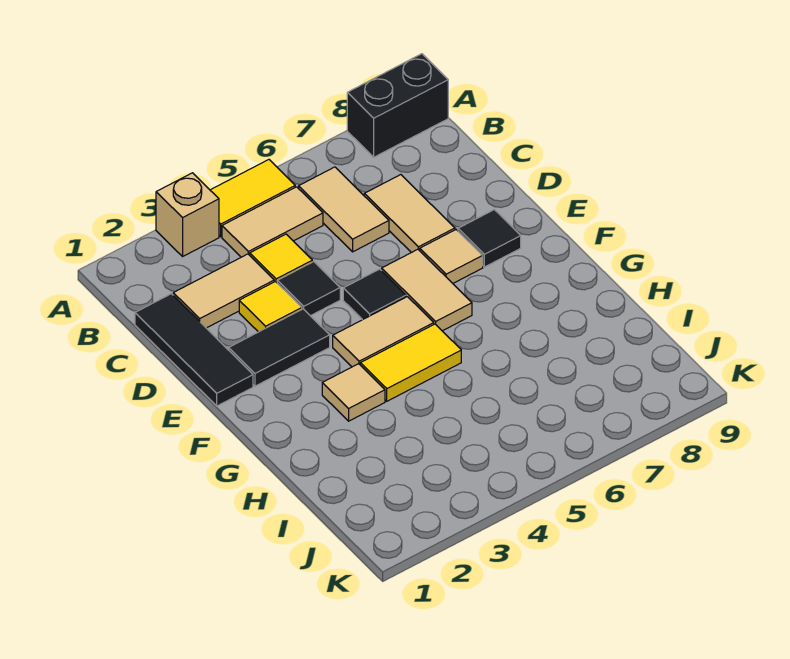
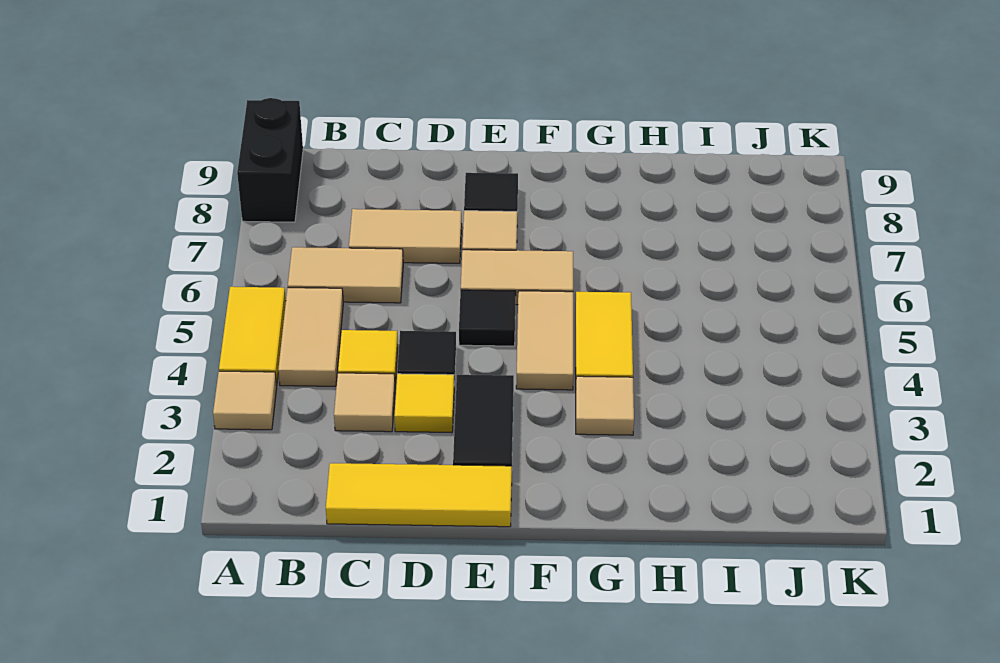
tan 1x1 brick [156,173,219,256] -> tan 1x1 tile [213,371,277,430]
black 1x3 tile [135,294,253,406] -> yellow 1x3 tile [326,463,512,527]
tan 1x2 tile [173,254,274,328] -> tan 1x1 tile [334,373,395,432]

